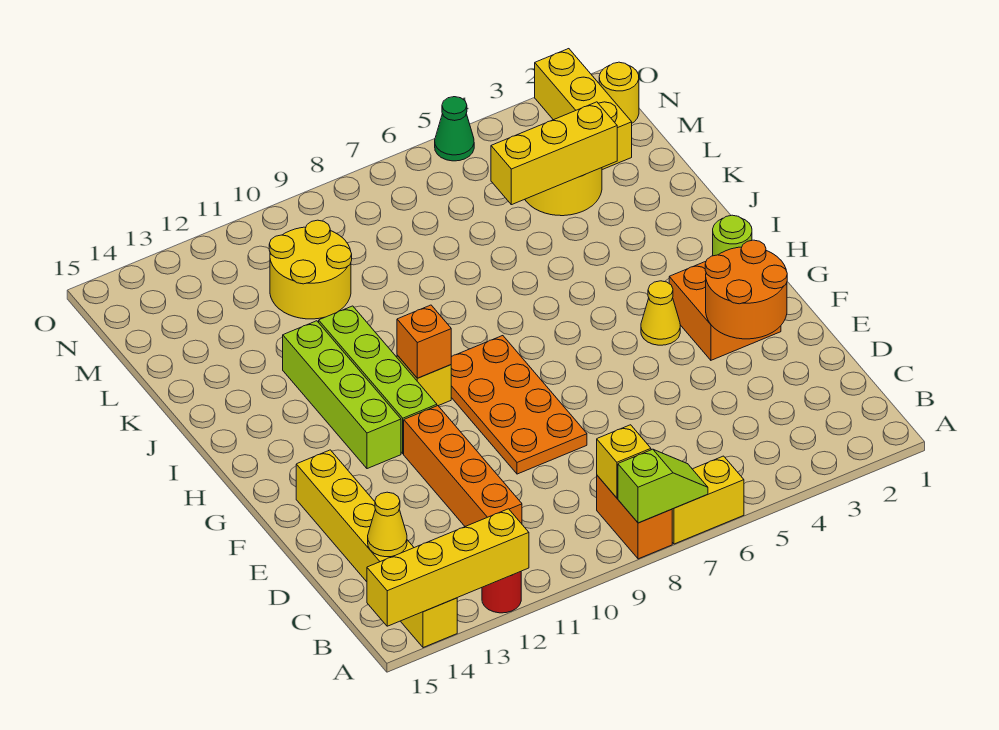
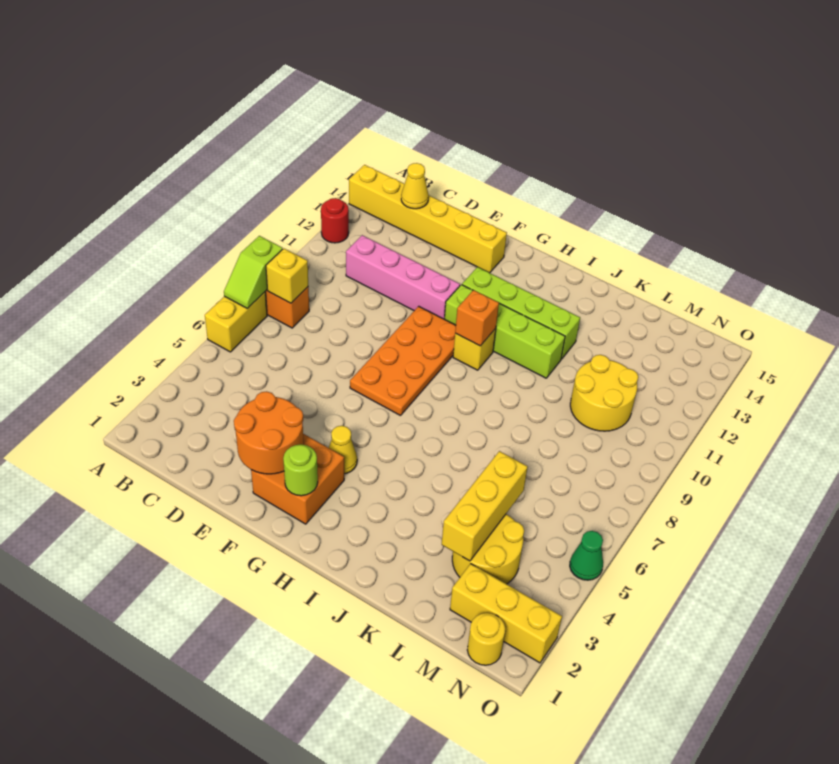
yellow 1x4 brick [367,509,529,626] -> none
orange 1x4 brick [404,406,522,526] -> pink 1x4 brick [346,235,460,319]
orange 2x4 plate [451,336,587,474] -> orange 2x4 plate turned to [350,306,456,416]

